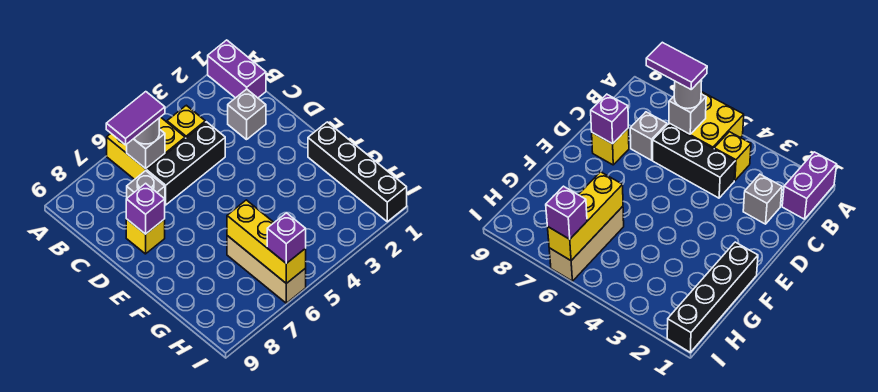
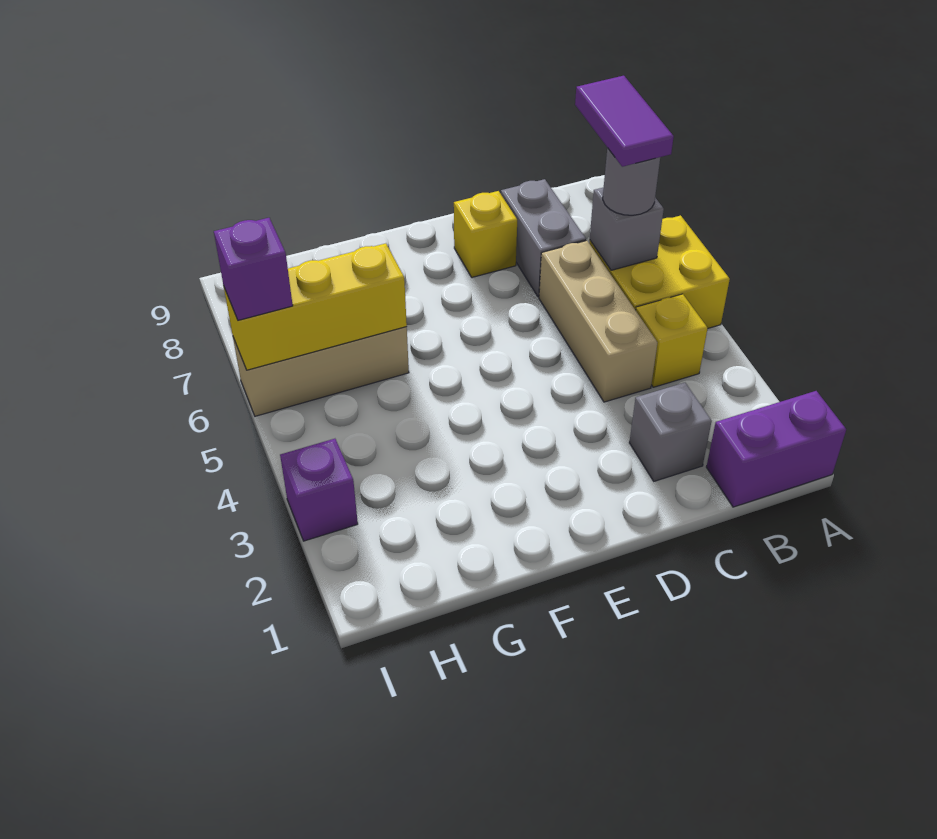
black 1x3 brick [147,122,225,205] -> tan 1x3 brick [539,241,658,402]
grey 1x1 brick [127,171,165,199] -> grey 1x2 brick [501,179,586,297]
purple 1x1 brick [126,183,165,234] -> purple 1x1 brick moved to [280,439,358,541]
black 1x4 brick [308,122,407,222] -> none

